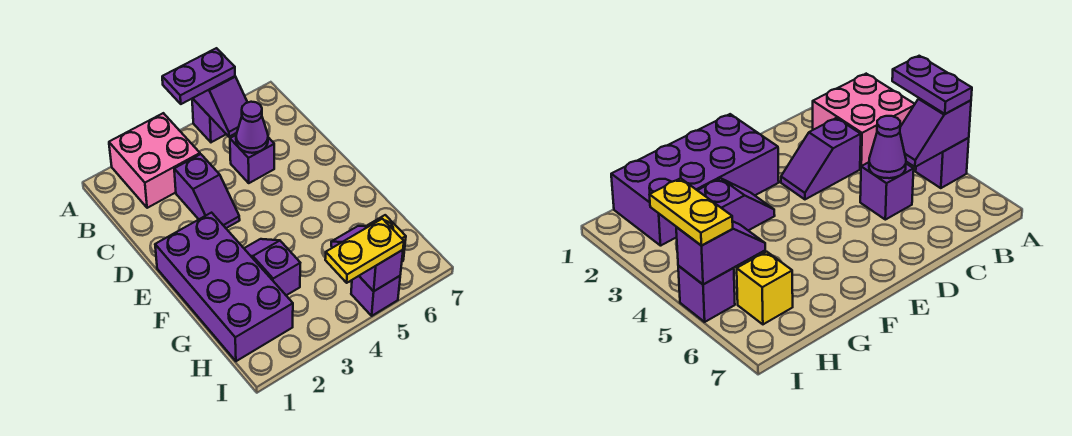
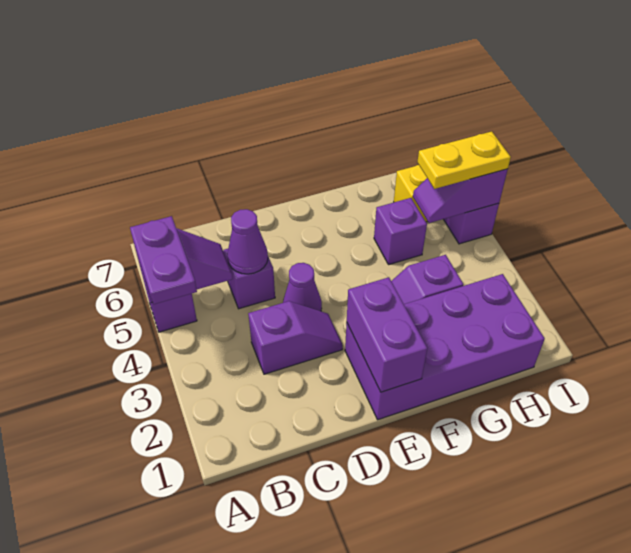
pink 2x2 brick [109,113,200,208] -> none
none -> purple 1x1 cone [283,263,322,311]
none -> purple 1x2 brick [347,277,427,392]
none -> purple 1x1 brick [374,198,427,265]
yellow 1x2 plate [325,219,404,283] -> yellow 1x2 plate turned to [417,131,511,189]

